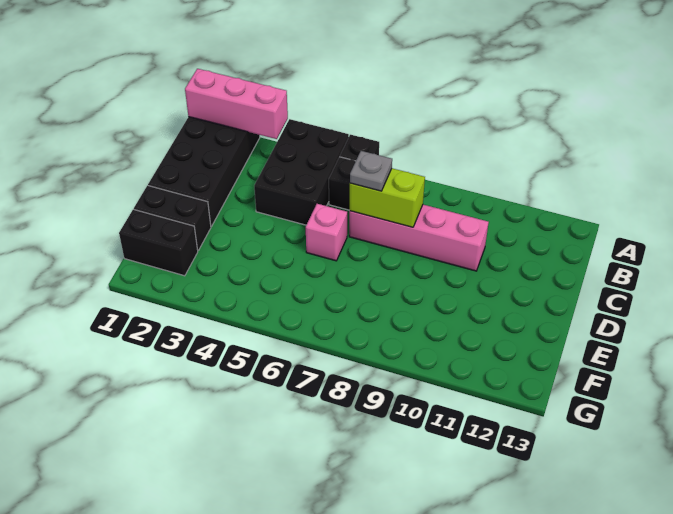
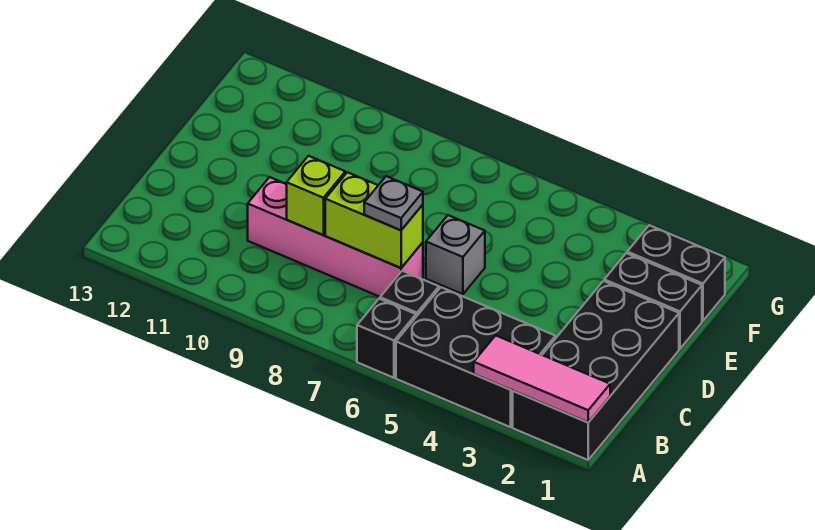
pink 1x3 brick [185,69,288,139] -> pink 1x3 tile [474,335,610,422]
black 2x3 brick [254,119,349,225] -> black 2x3 brick turned to [396,287,555,427]
none -> lime 1x1 brick [286,156,345,235]
pink 1x1 brick [306,204,347,261] -> grey 1x1 brick [426,215,485,294]

